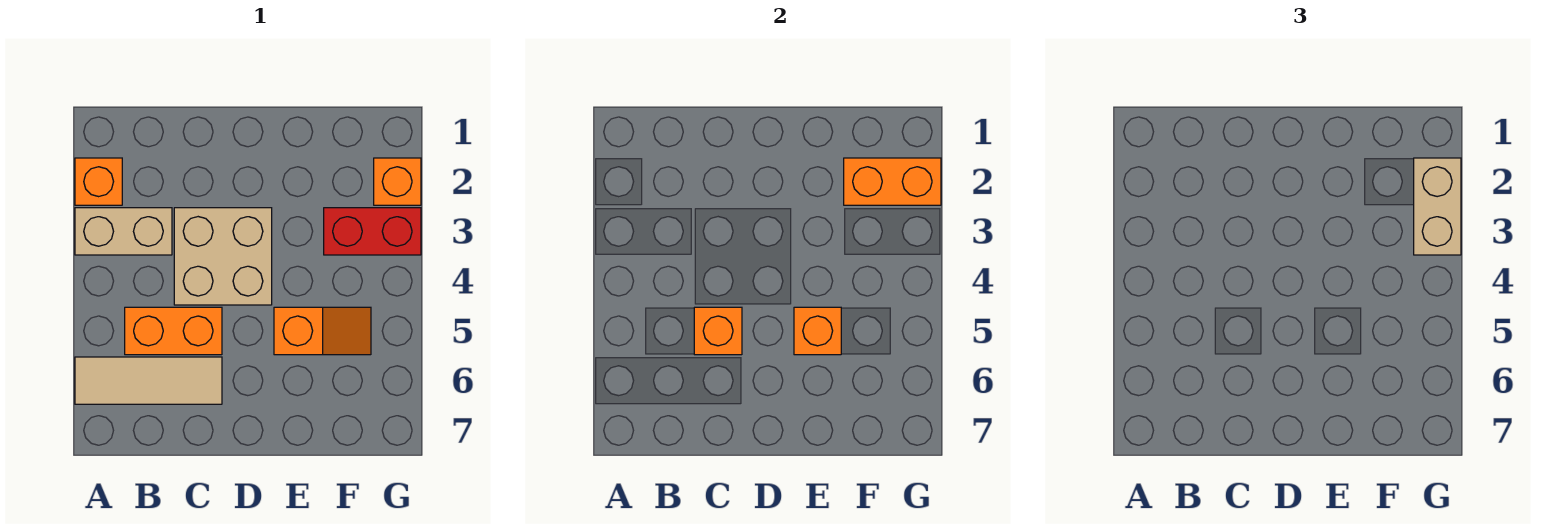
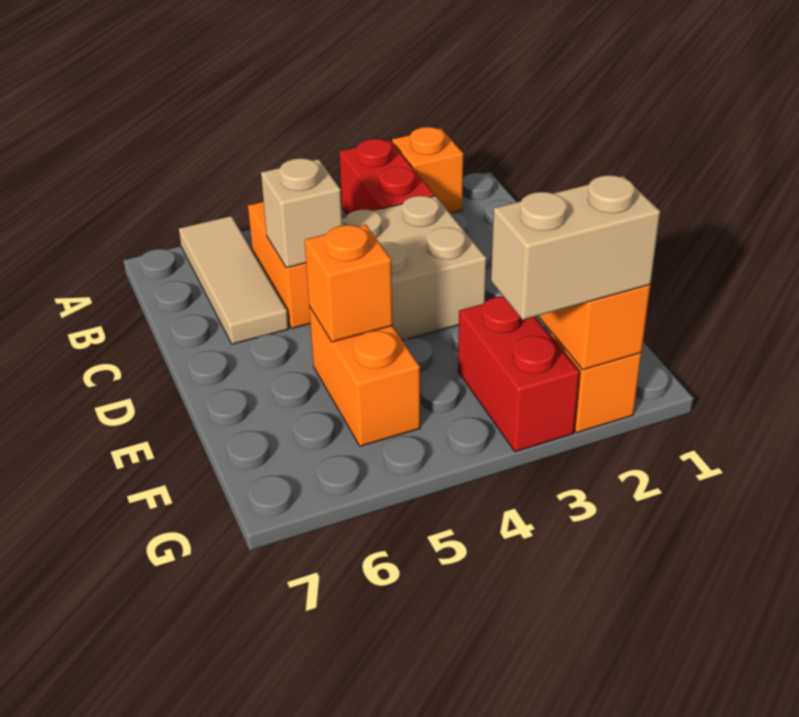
tan 1x2 brick [75,208,172,255] -> red 1x2 brick [339,139,434,215]
orange 1x1 brick [694,307,742,355] -> tan 1x1 brick [261,158,342,268]
orange 1x2 slope [274,307,371,355] -> orange 1x2 brick [309,306,420,446]

